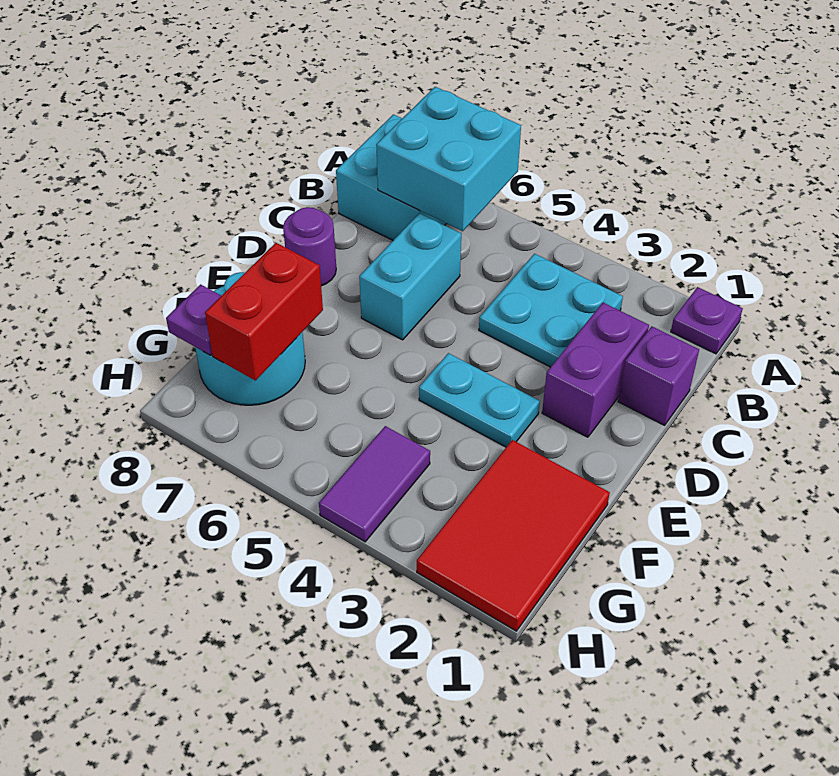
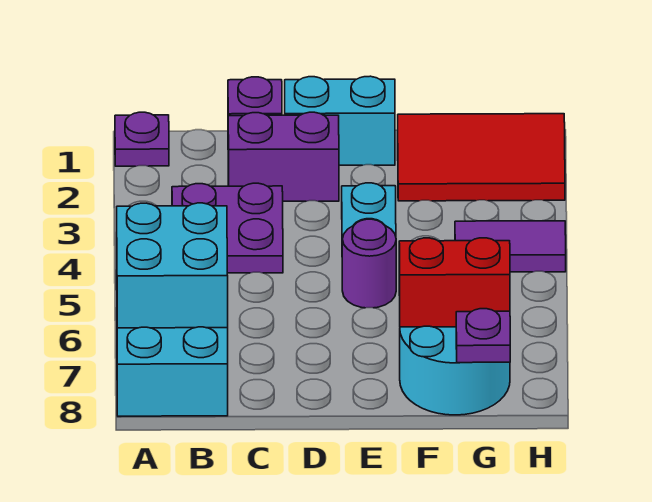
cyan 2x2 plate [479,254,623,367] -> purple 2x2 plate [172,183,283,273]
cyan 1x2 brick [359,213,461,340] -> cyan 1x2 brick moved to [285,76,395,165]
purple 1x1 round brick [283,207,336,286] -> purple 1x1 round brick moved to [342,219,396,308]

